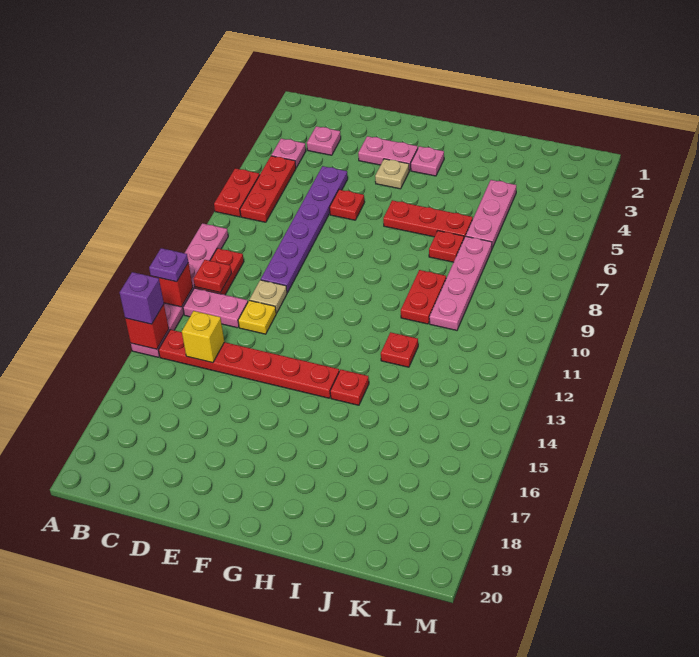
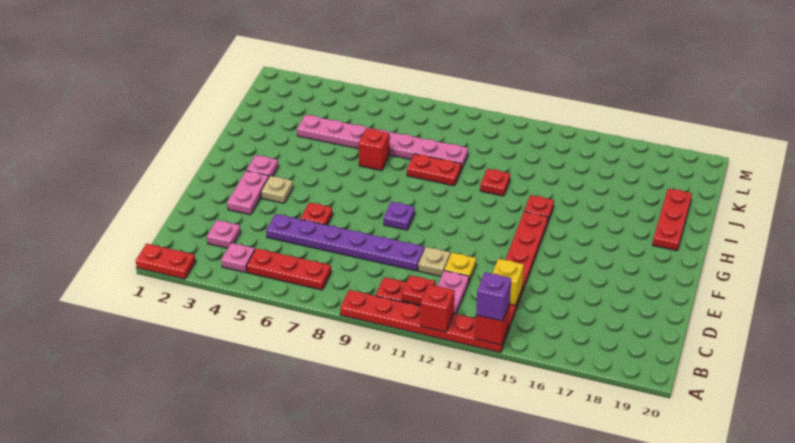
red 1x2 plate [214,168,259,217] -> red 1x2 plate moved to [136,244,195,279]
pink 1x6 plate [131,223,228,357] -> red 1x6 plate [340,290,508,352]
purple 1x1 plate [149,248,188,282] -> purple 1x1 plate moved to [384,202,415,230]
red 1x3 plate [383,200,473,238] -> red 1x3 plate moved to [653,189,692,251]
red 1x1 plate [429,231,464,262] -> red 1x1 brick [359,129,389,171]

